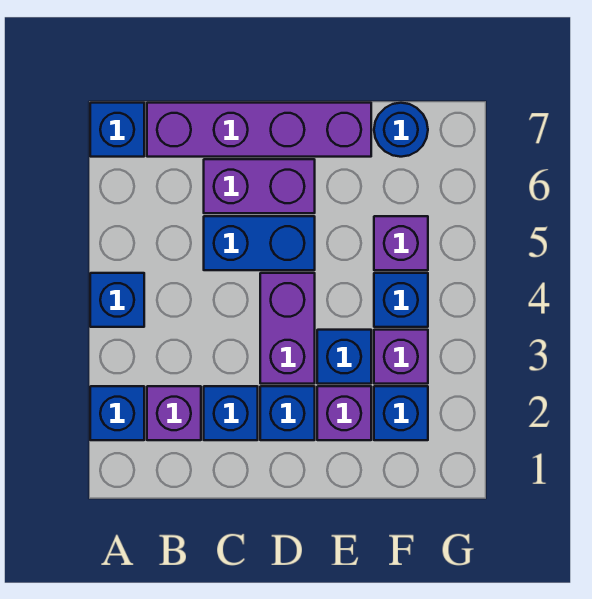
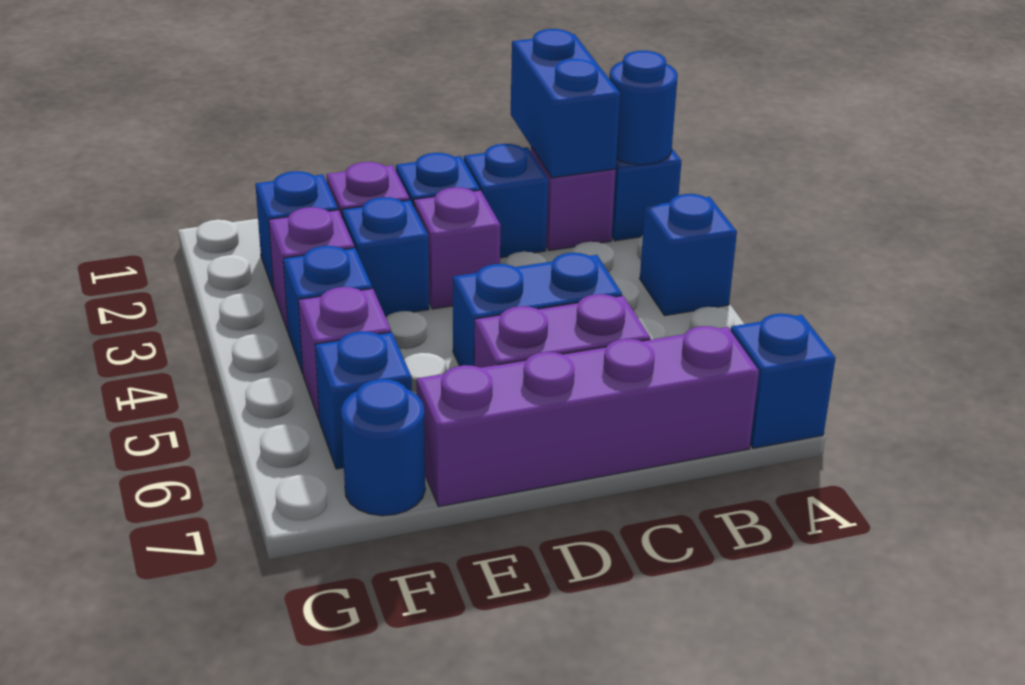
none -> blue 1x1 round brick [609,51,678,165]
none -> blue 1x2 brick [511,29,620,178]
purple 1x2 brick [260,273,315,384] -> purple 1x1 brick [414,187,501,309]
none -> blue 1x1 brick [315,331,412,469]

